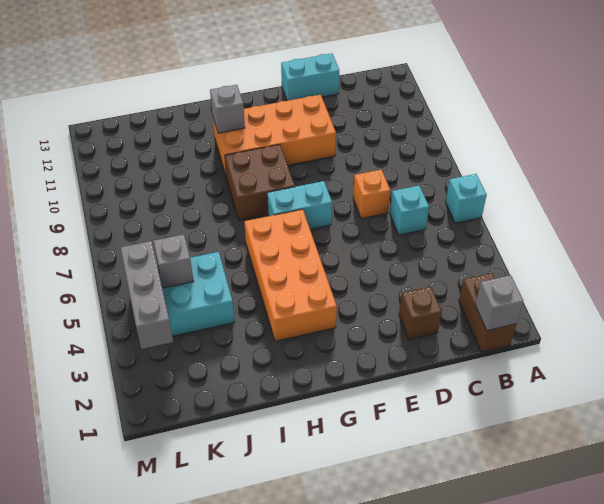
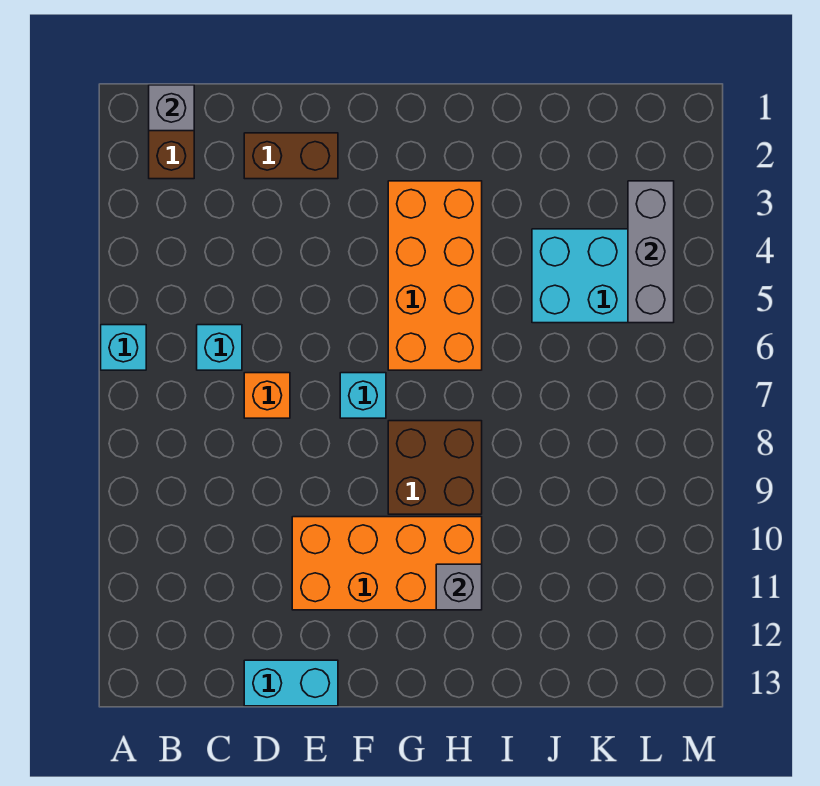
brown 1x1 brick [399,287,442,339] -> brown 1x2 brick [244,133,338,179]
cyan 1x2 brick [267,181,332,229] -> cyan 1x1 brick [340,373,386,418]
grey 1x1 brick [153,234,194,288] -> none

